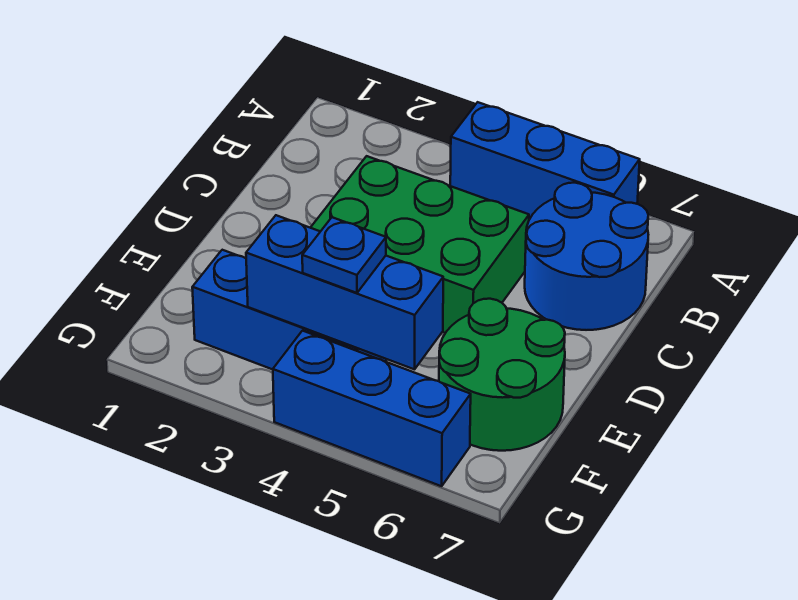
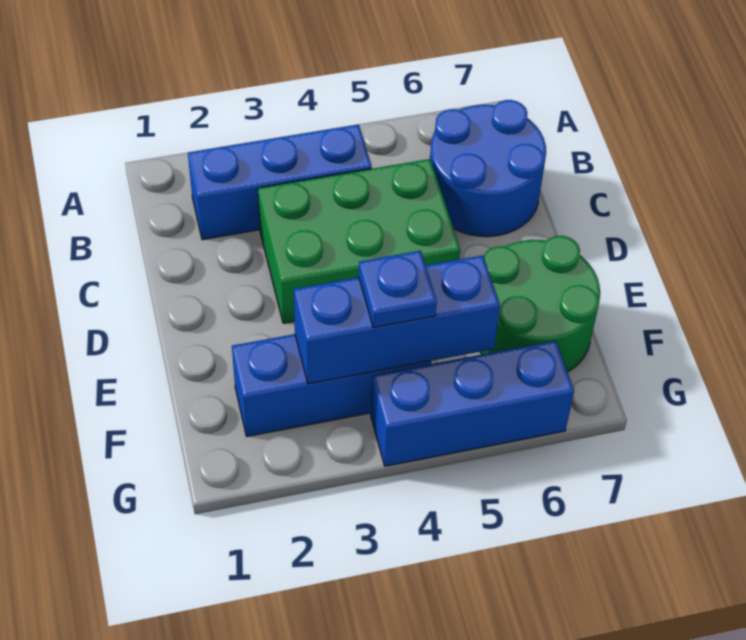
blue 1x3 brick [450,102,640,218] -> blue 1x3 brick moved to [188,124,372,240]

